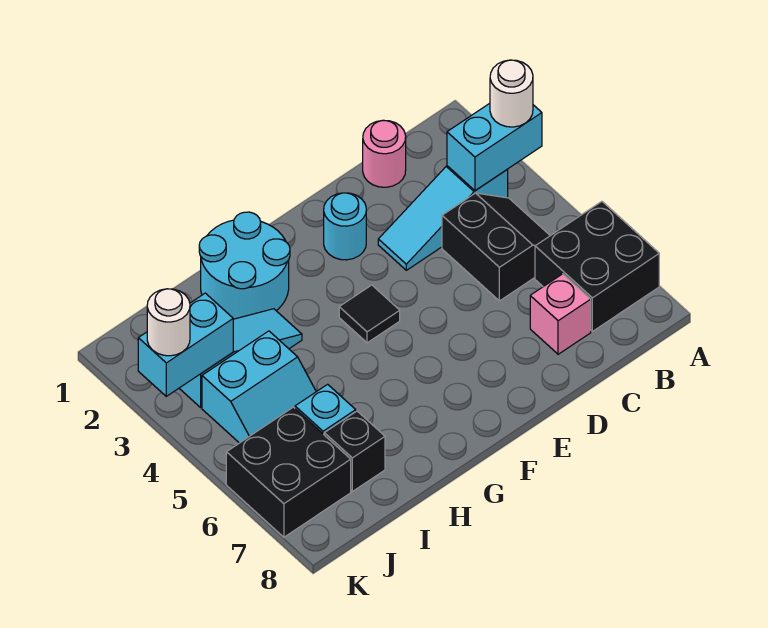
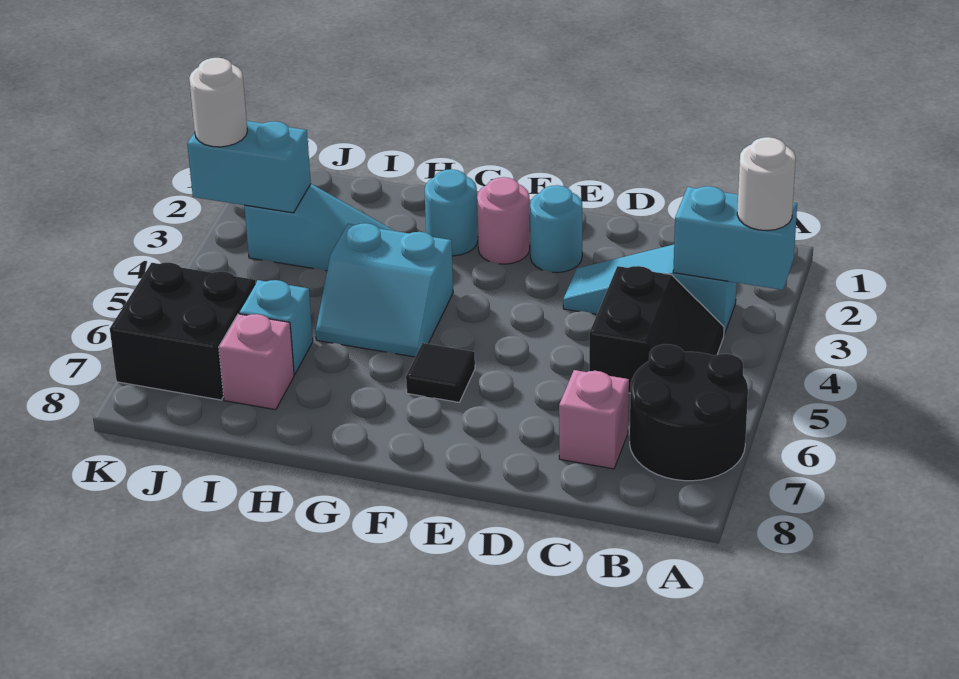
black 2x2 brick [535,202,659,331] -> black 2x2 round brick [630,344,748,481]
pink 1x1 round brick [363,120,406,187] -> pink 1x1 round brick moved to [477,177,530,264]
black 1x1 tile [339,285,400,343] -> black 1x1 tile moved to [406,343,475,402]
cyan 2x2 round brick [199,212,290,319] -> cyan 1x1 round brick [425,169,478,256]
cyan 2x2 slope [202,331,316,443] -> cyan 2x2 slope moved to [316,223,453,357]
black 1x1 brick [324,411,385,491] -> pink 1x1 brick [219,314,294,410]

